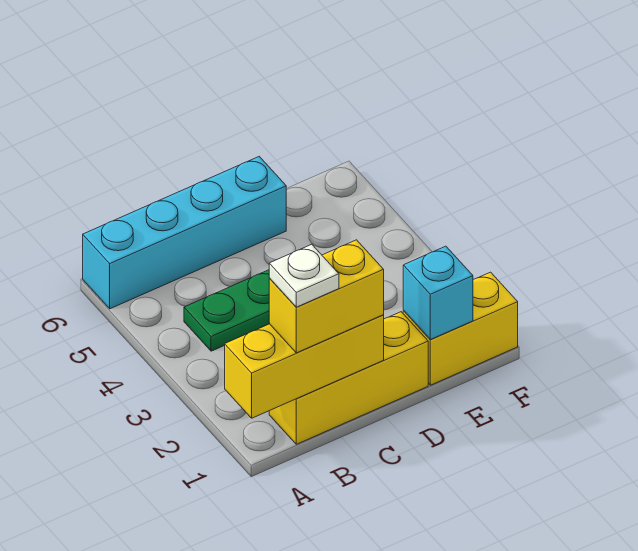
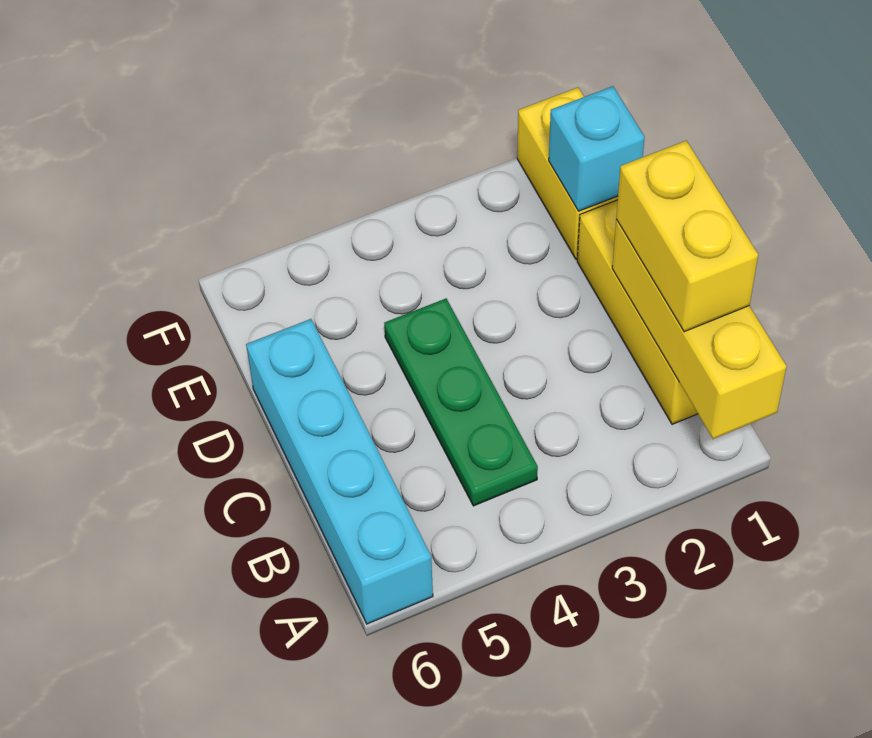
white 1x1 plate [269,244,339,307] -> none

